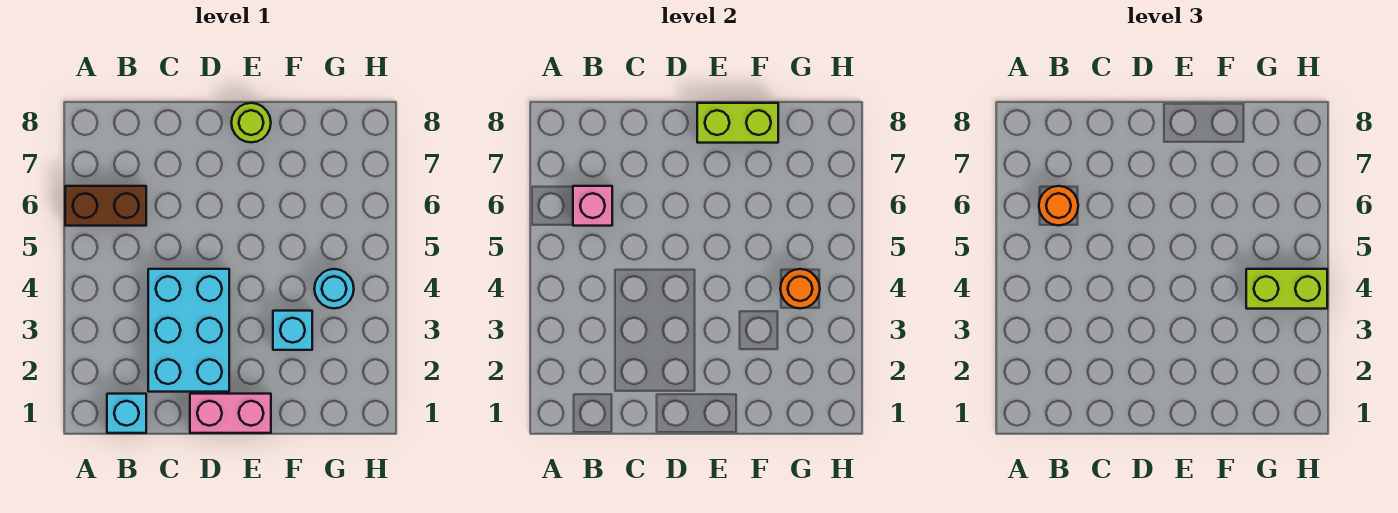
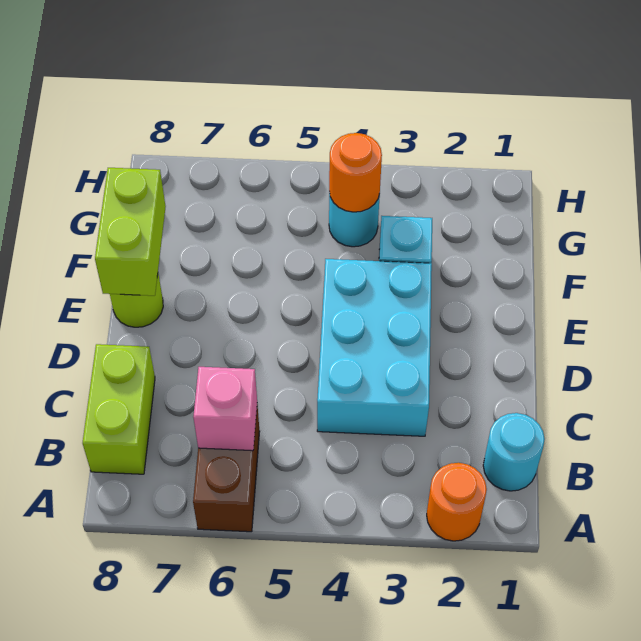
cyan 1x1 brick [107,394,146,433] -> cyan 1x1 round brick [483,413,545,491]
orange 1x1 round brick [1039,186,1078,225] -> orange 1x1 round brick moved to [427,463,487,541]
cyan 2x3 brick [148,269,229,392] -> cyan 2x3 brick turned to [317,259,432,436]
pink 1x2 brick [190,394,271,433] -> none
lime 1x2 brick [1246,269,1327,309] -> lime 1x2 brick moved to [83,344,155,474]

